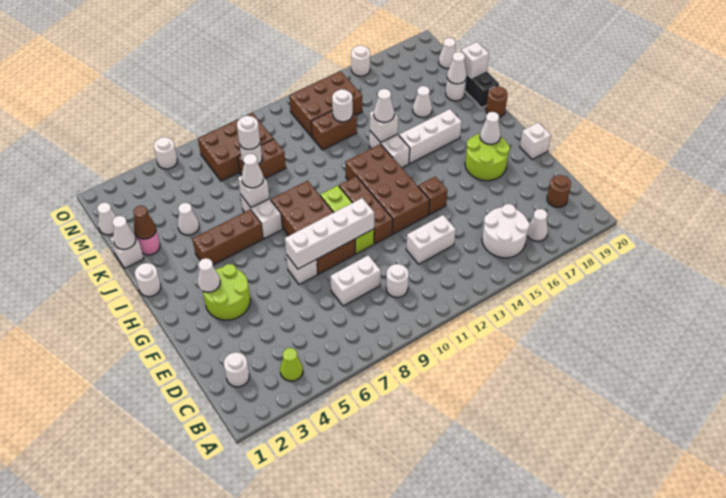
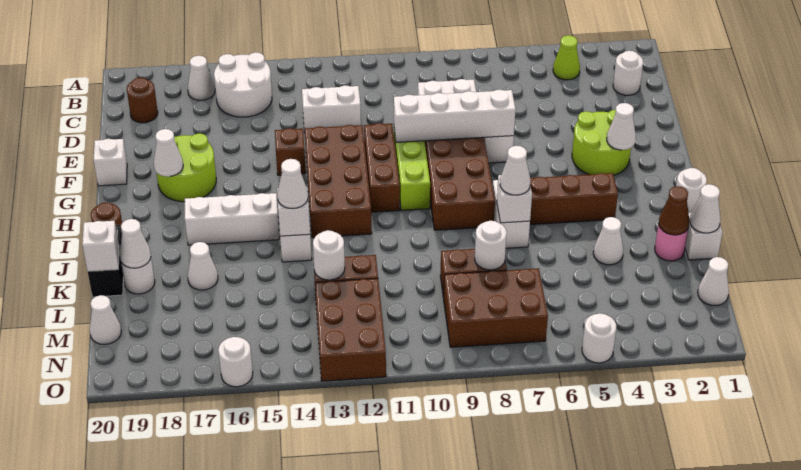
white 1x1 round brick [386,264,409,298] -> none
white 1x1 round brick [237,116,260,149] -> none
brown 2x3 brick [289,71,362,137] -> brown 2x3 brick turned to [315,278,386,381]

